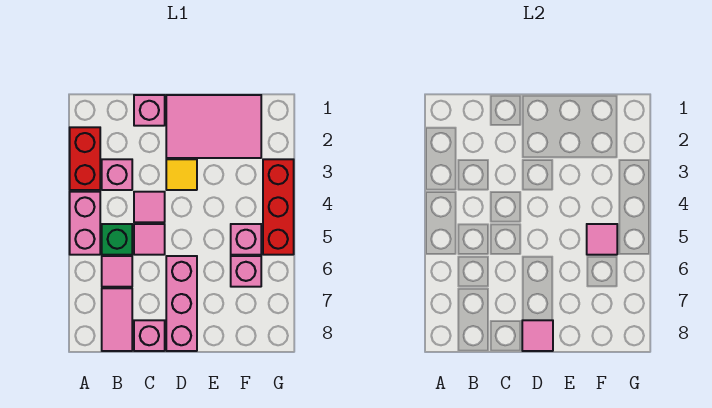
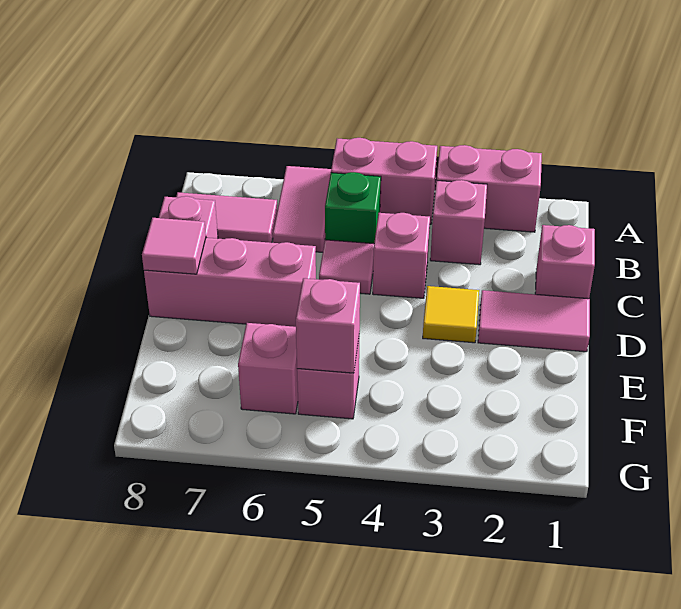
red 1x2 brick [70,127,100,190] -> pink 1x2 brick [437,145,542,232]
pink 1x1 tile [102,256,132,287] -> pink 1x2 tile [273,166,331,252]
pink 1x1 tile [134,192,165,222] -> pink 1x1 brick [373,213,430,298]
pink 2x3 tile [166,95,261,158] -> pink 1x2 tile [478,290,590,352]
pink 1x1 tile [587,224,617,255] -> pink 1x1 brick [296,278,360,373]
red 1x3 brick [263,159,294,255] -> none

